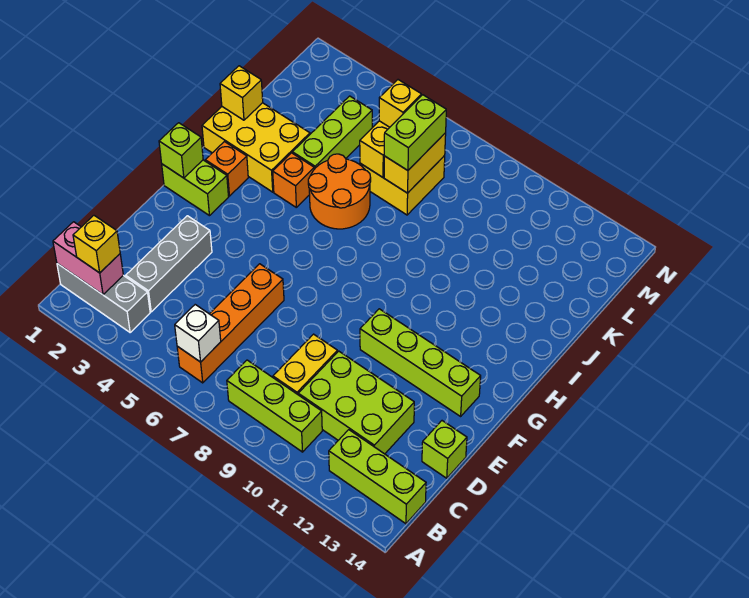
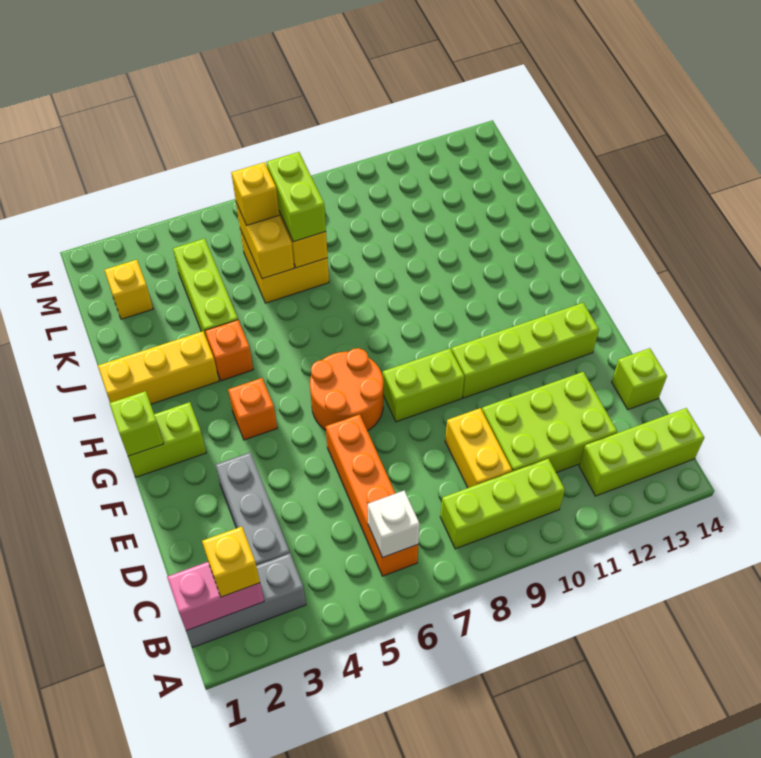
none -> lime 1x2 brick [383,348,464,422]
orange 1x1 brick [205,142,248,196] -> orange 1x1 brick moved to [228,378,277,440]
yellow 2x3 brick [202,103,310,192] -> yellow 1x3 brick [98,331,219,404]
orange 2x2 round brick [308,154,371,229] -> orange 2x2 round brick moved to [310,348,383,431]
yellow 1x1 brick [220,66,263,120] -> yellow 1x1 brick moved to [104,260,153,319]

